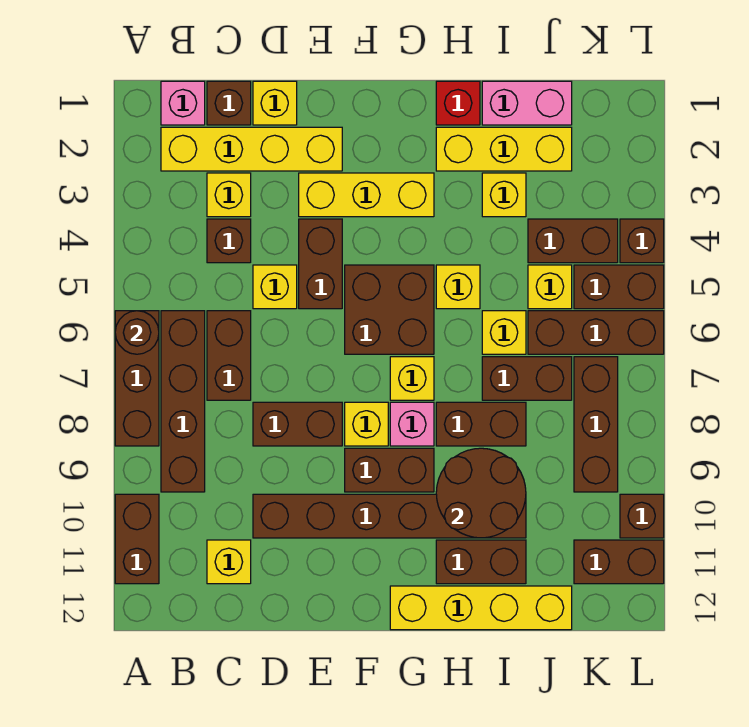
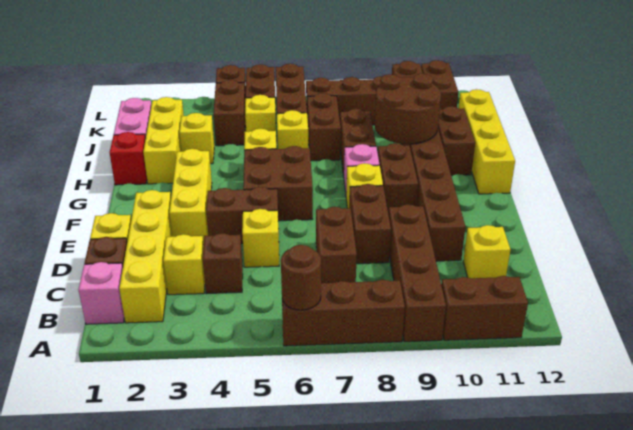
brown 1x4 brick [161,311,205,492] -> brown 1x4 brick turned to [388,204,446,342]
brown 1x2 brick [207,311,251,400] -> brown 1x2 brick turned to [316,207,357,283]
yellow 1x1 brick [390,357,434,400] -> none

